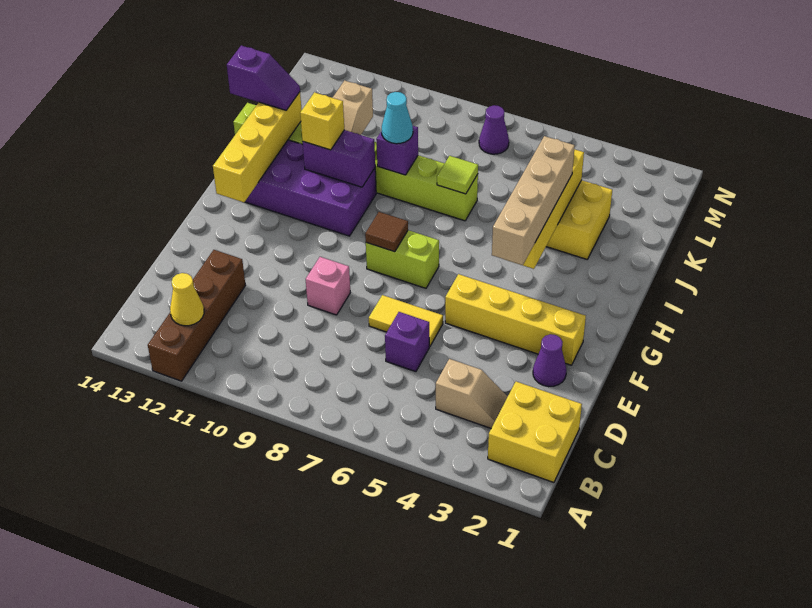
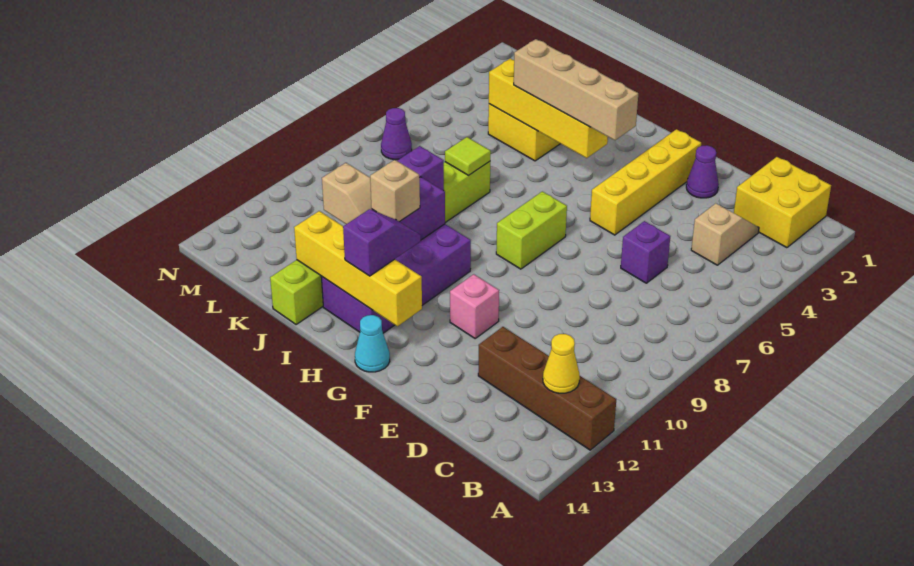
yellow 1x2 tile [369,295,443,347] -> none
pink 1x1 brick [306,257,350,315] -> pink 1x1 brick moved to [450,274,499,338]
brown 1x1 tile [365,212,408,252] -> none
yellow 1x1 brick [300,92,344,150] -> tan 1x1 brick [370,160,420,222]
cyan 1x1 cone [382,92,413,144] -> cyan 1x1 cone moved to [355,315,390,372]
purple 1x2 slope [227,46,300,110] -> purple 1x2 slope moved to [343,209,421,276]

